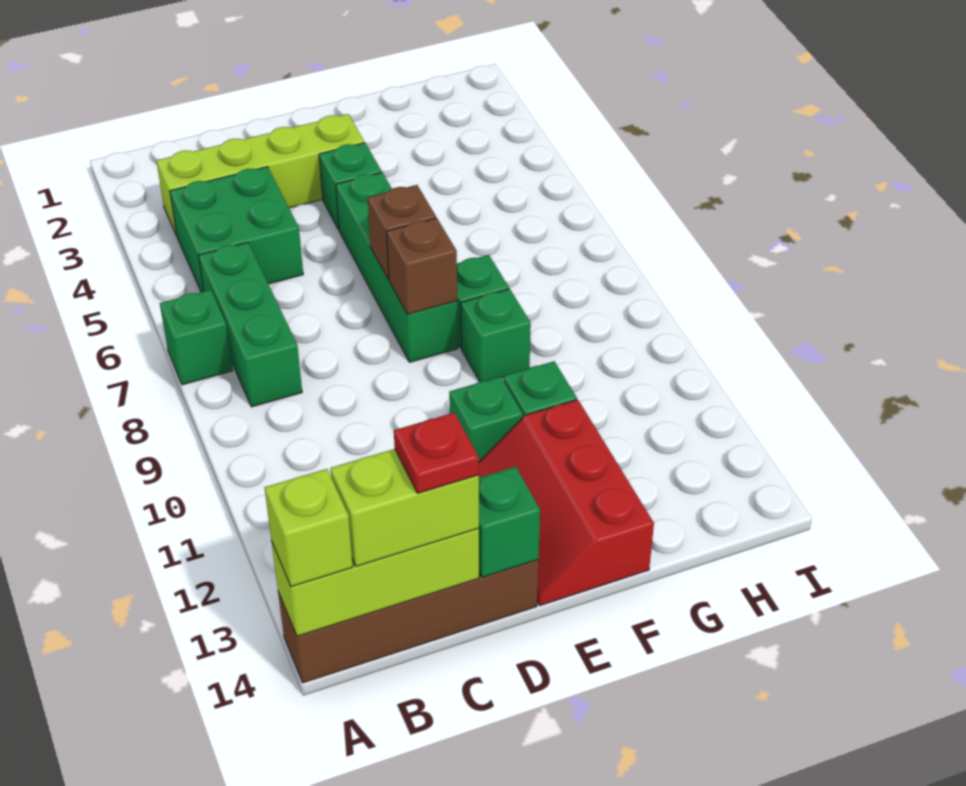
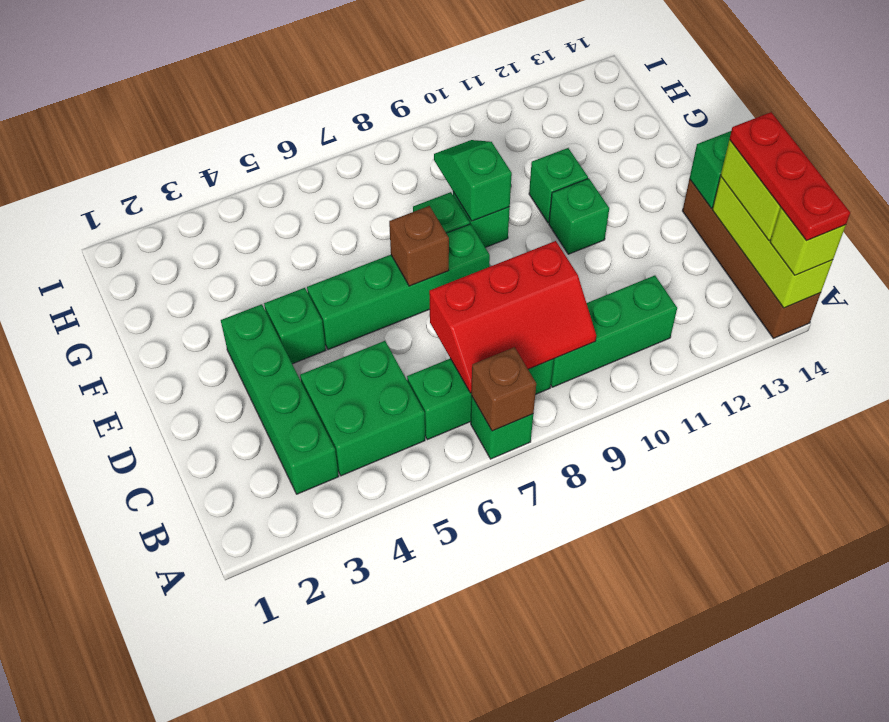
lime 1x4 brick [157,114,364,236] -> green 1x4 brick [221,304,339,494]
none -> green 1x3 brick [551,275,677,387]
red 1x1 plate [394,413,479,493] -> red 1x3 plate [730,112,850,240]
brown 1x1 brick [387,218,457,314] -> brown 1x1 brick moved to [471,347,536,431]
red 2x3 slope [479,400,654,606] -> red 2x3 slope moved to [429,241,596,393]
none -> green 1x2 slope [434,140,512,221]

